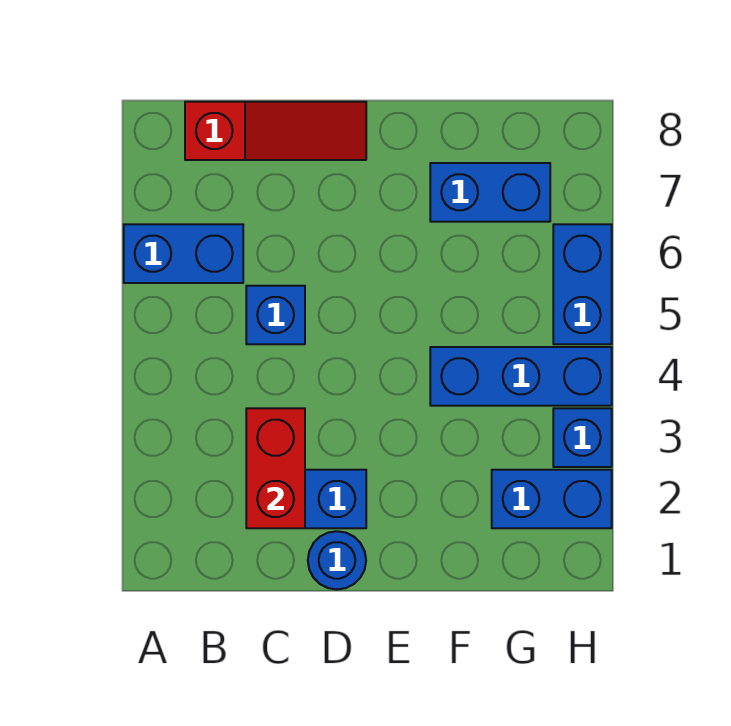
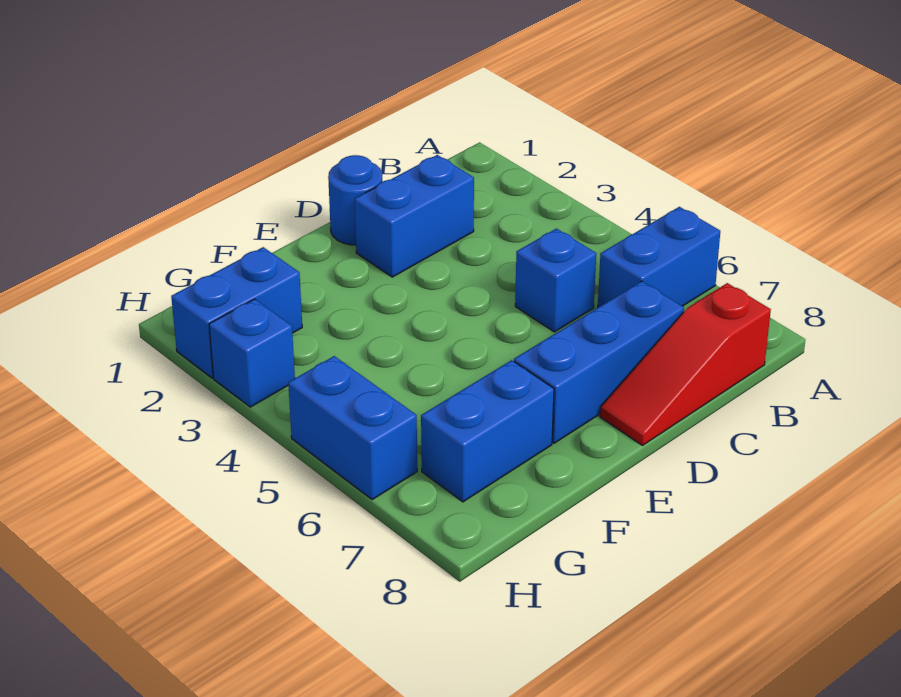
red 1x2 brick [246,408,305,528] -> none
blue 1x3 brick [430,347,612,406] -> blue 1x3 brick moved to [514,281,684,443]

